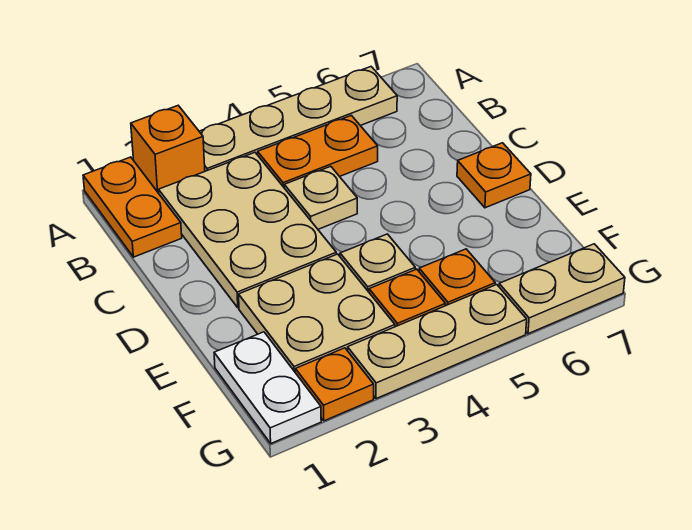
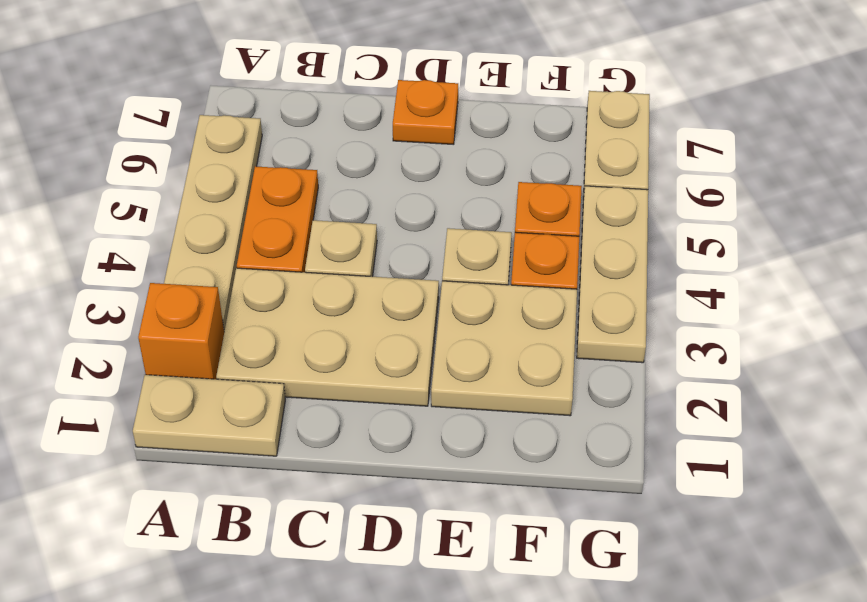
orange 1x2 plate [83,157,182,257] -> tan 1x2 plate [133,375,285,456]
white 1x2 plate [214,332,321,443] -> none
orange 1x1 plate [295,348,374,421] -> none

